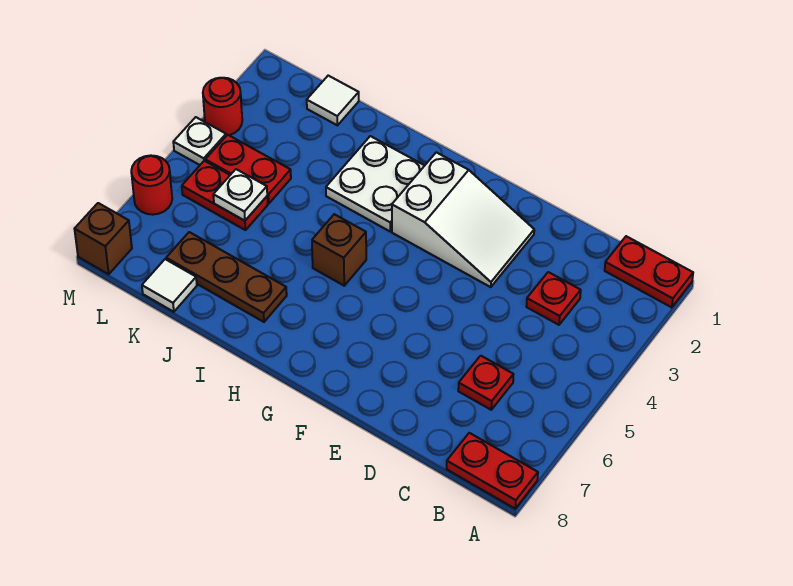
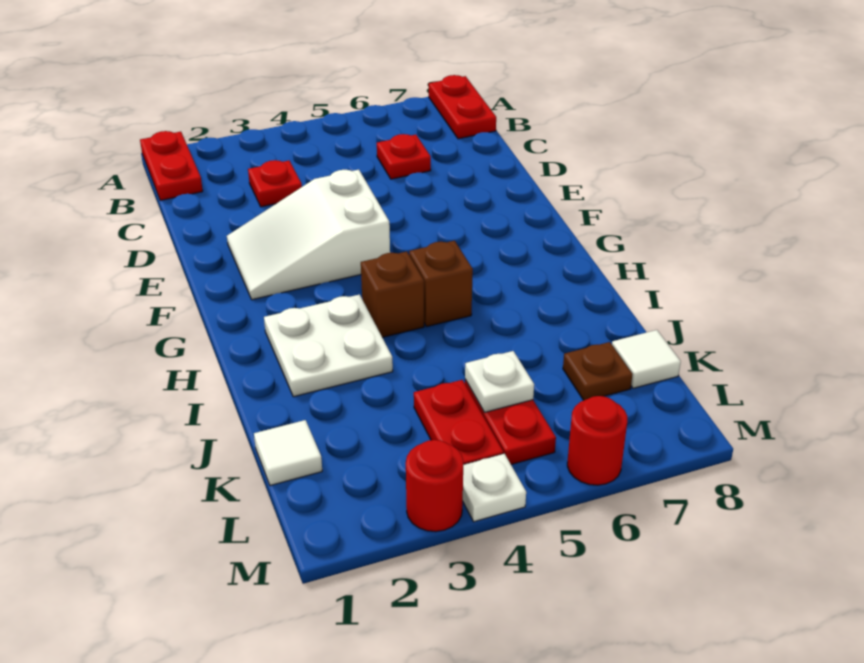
white 2x3 slope [392,152,534,287] -> white 2x3 slope turned to [227,170,390,300]
brown 1x3 plate [166,232,287,322] -> brown 1x1 plate [563,342,633,400]
brown 1x1 brick [75,203,132,274] -> brown 1x1 brick moved to [361,252,424,337]

